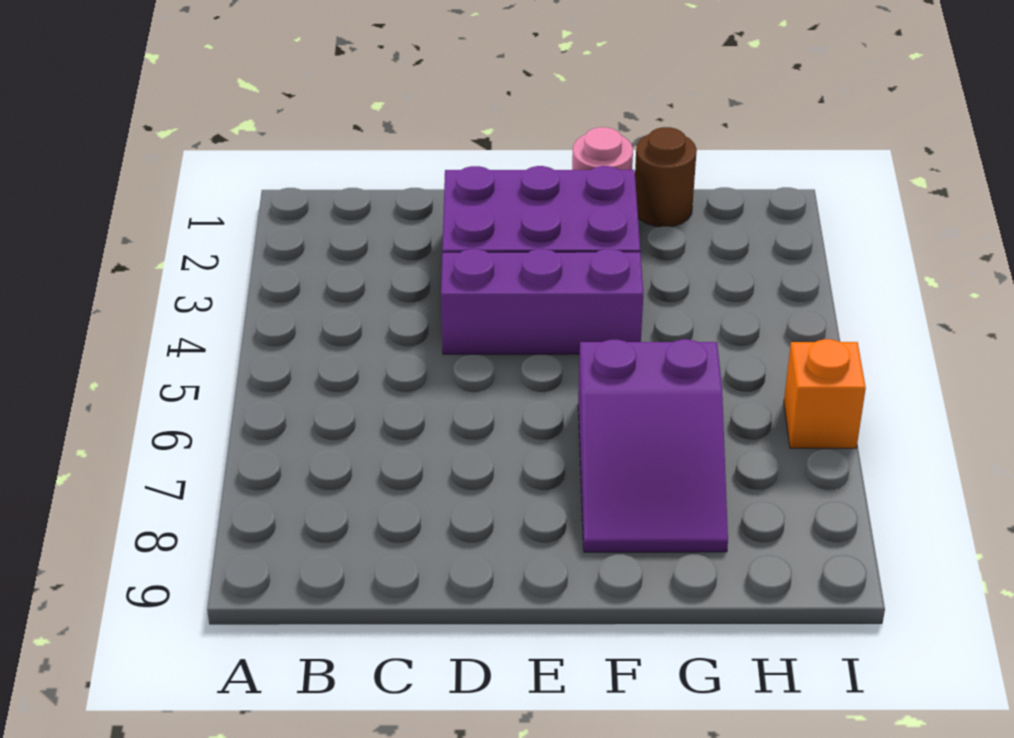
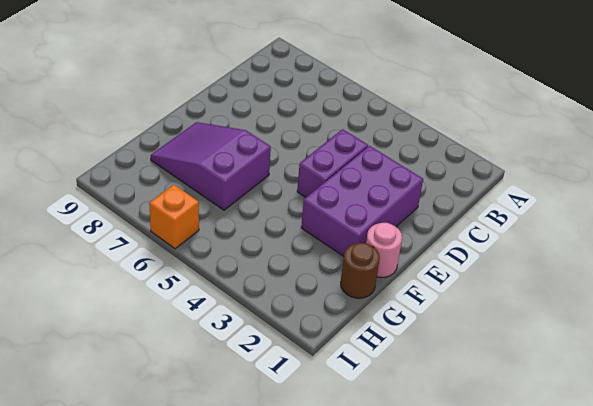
purple 1x3 brick [441,249,643,354] -> purple 1x2 brick [297,129,368,197]

